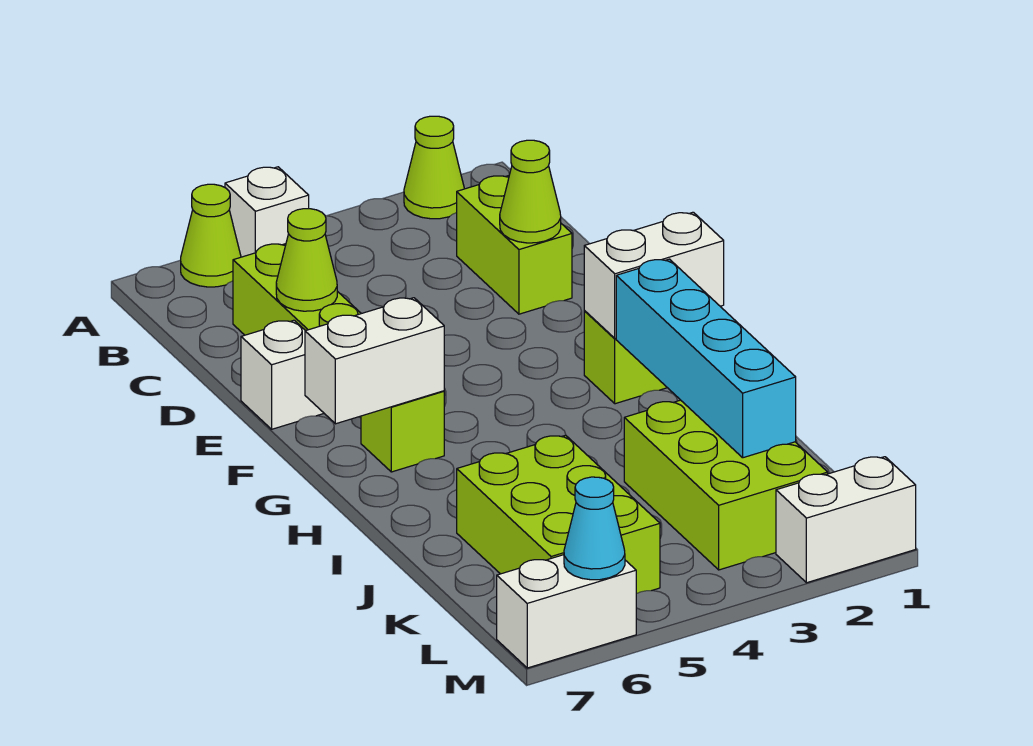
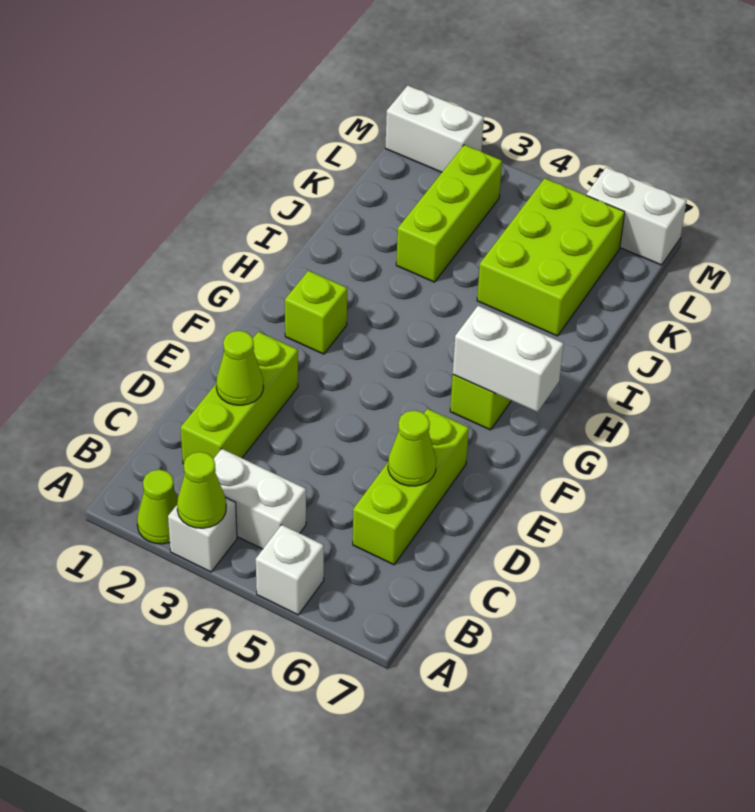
lime 1x1 cone [181,184,241,287] -> lime 1x1 cone moved to [177,452,226,528]
lime 1x2 brick [457,176,572,314] -> lime 1x3 brick [181,332,298,464]
white 1x1 brick [241,320,324,429] -> white 1x1 brick moved to [168,498,237,572]
white 1x2 brick [584,212,724,338] -> white 1x2 brick moved to [214,449,306,549]
cyan 1x4 brick [616,259,796,458] -> none
lime 2x3 brick [624,400,828,570] -> lime 1x3 brick [396,145,502,282]
cyan 1x1 cone [564,477,625,580] -> none

